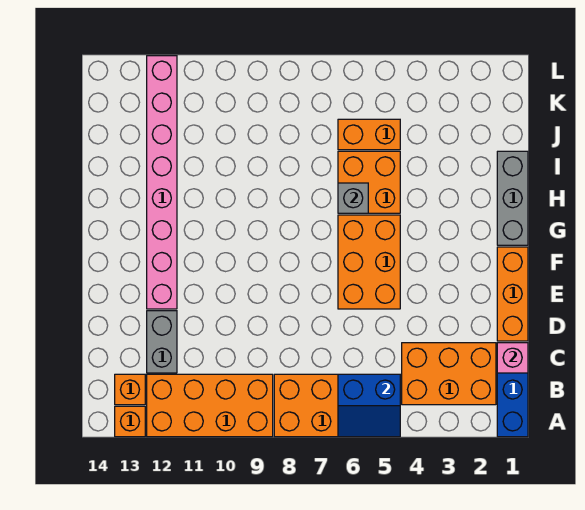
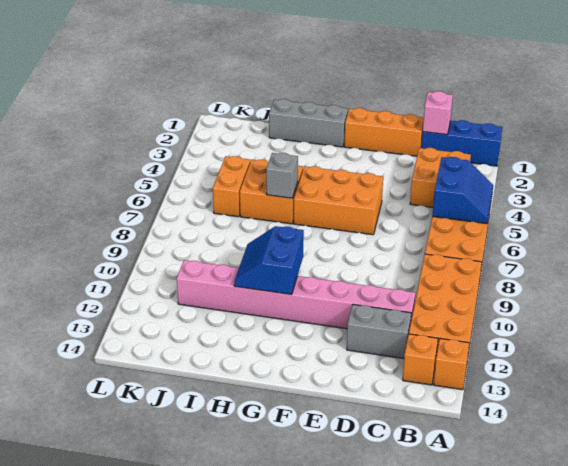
orange 2x3 brick [402,343,496,405] -> orange 2x2 brick [410,148,471,207]
pink 1x8 brick [147,56,177,309] -> pink 1x8 brick moved to [177,260,415,329]
none -> blue 2x2 slope [234,226,304,294]

